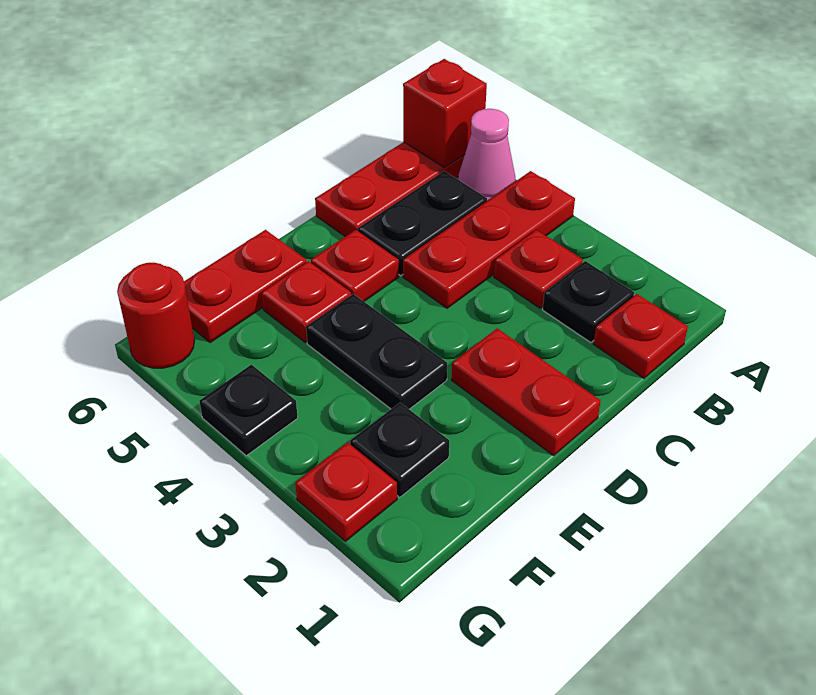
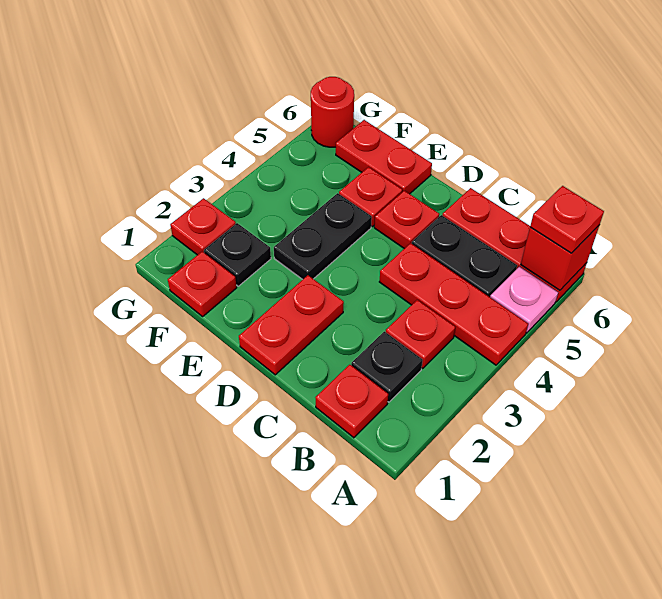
pink 1x1 cone [458,109,516,201] -> pink 1x1 plate [490,267,558,333]
none -> red 1x1 plate [530,186,604,253]
none -> red 1x1 plate [168,251,237,316]
black 1x1 plate [199,365,298,456] -> none

